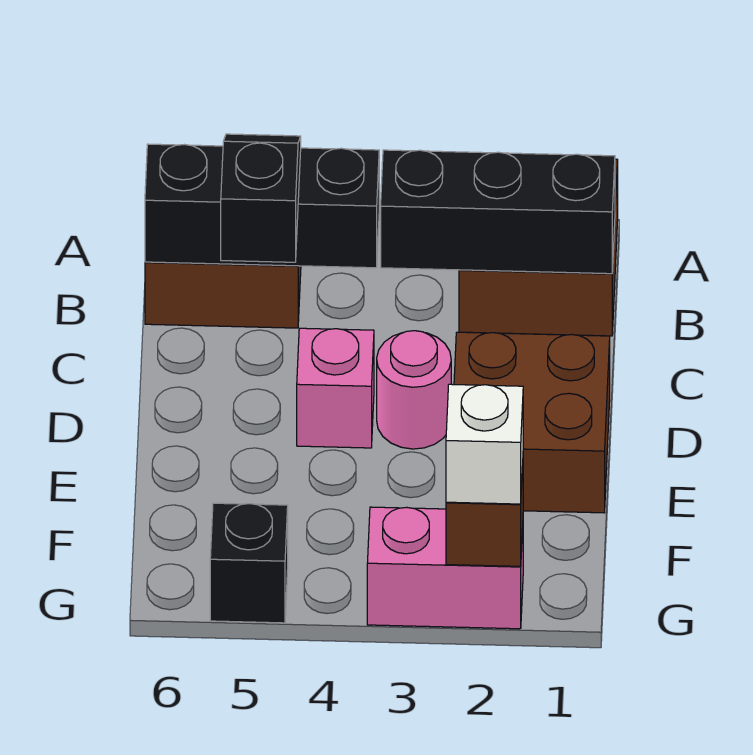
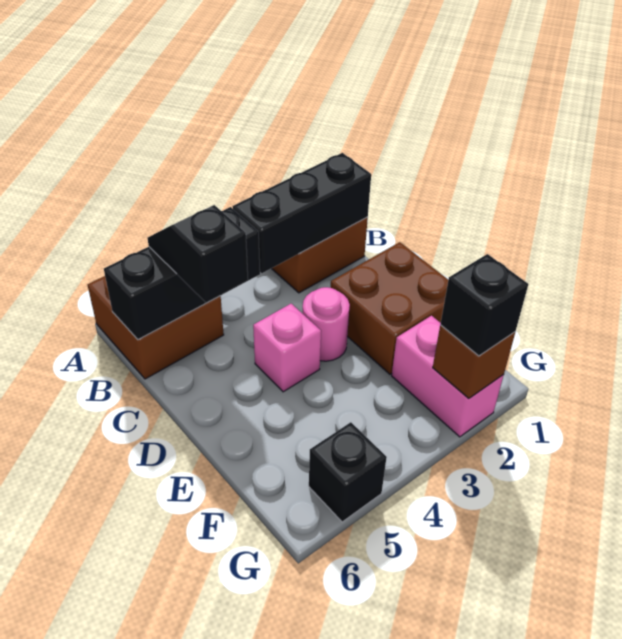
pink 1x2 brick [367,507,523,629] -> pink 1x2 brick turned to [392,316,504,437]
white 1x1 brick [446,384,523,504] -> black 1x1 brick [440,254,528,356]

